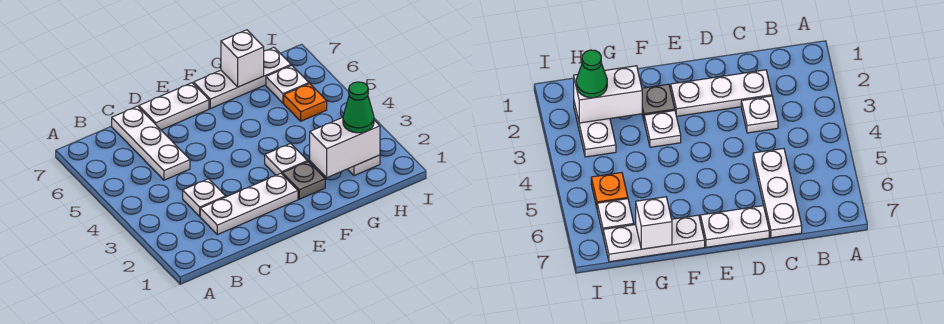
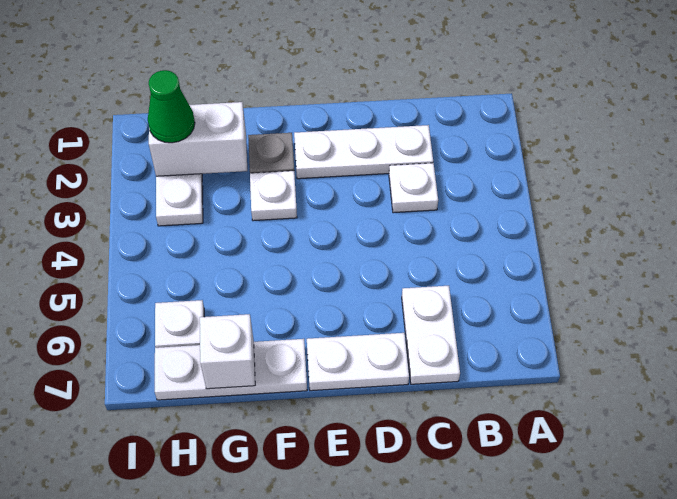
white 1x3 plate [112,106,190,180] -> white 1x2 plate [402,286,460,384]
orange 1x1 plate [284,84,327,121] -> none

